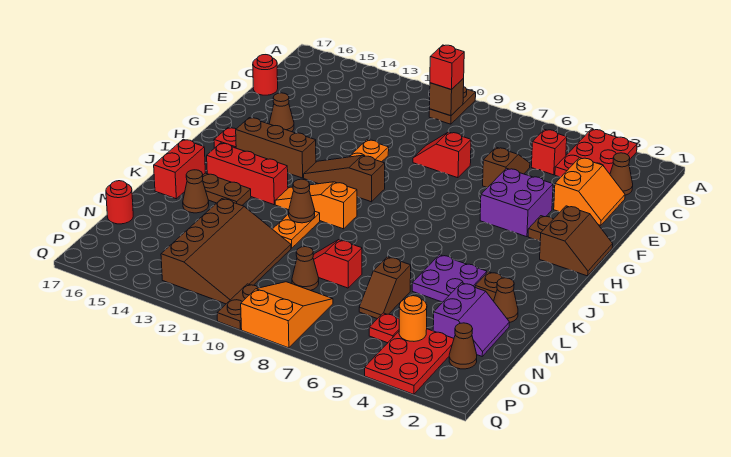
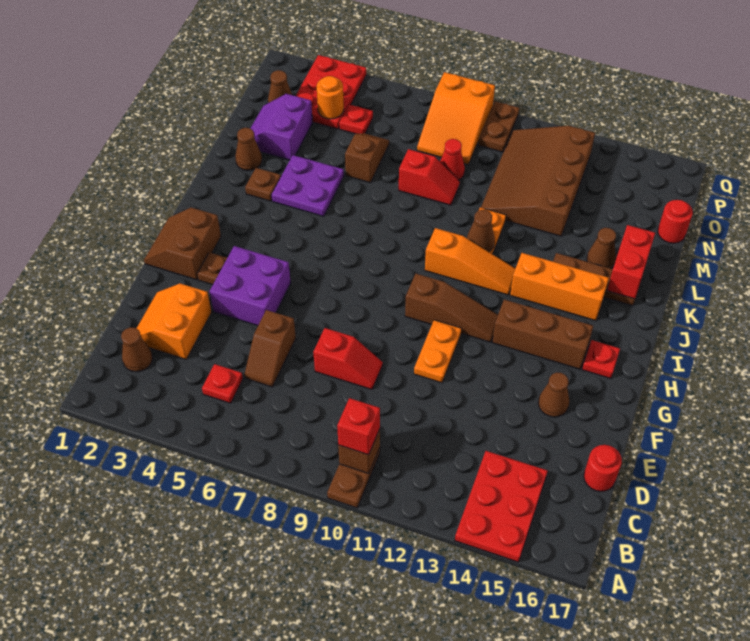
red 2x3 plate [555,129,637,177] -> red 2x3 plate moved to [455,451,547,562]
red 1x1 brick [531,129,567,175] -> red 1x1 plate [202,364,243,403]
red 1x3 brick [207,143,288,205] -> orange 1x3 brick [510,253,609,321]
brown 1x1 cone [292,247,319,291] -> red 1x1 cone [440,139,465,180]

